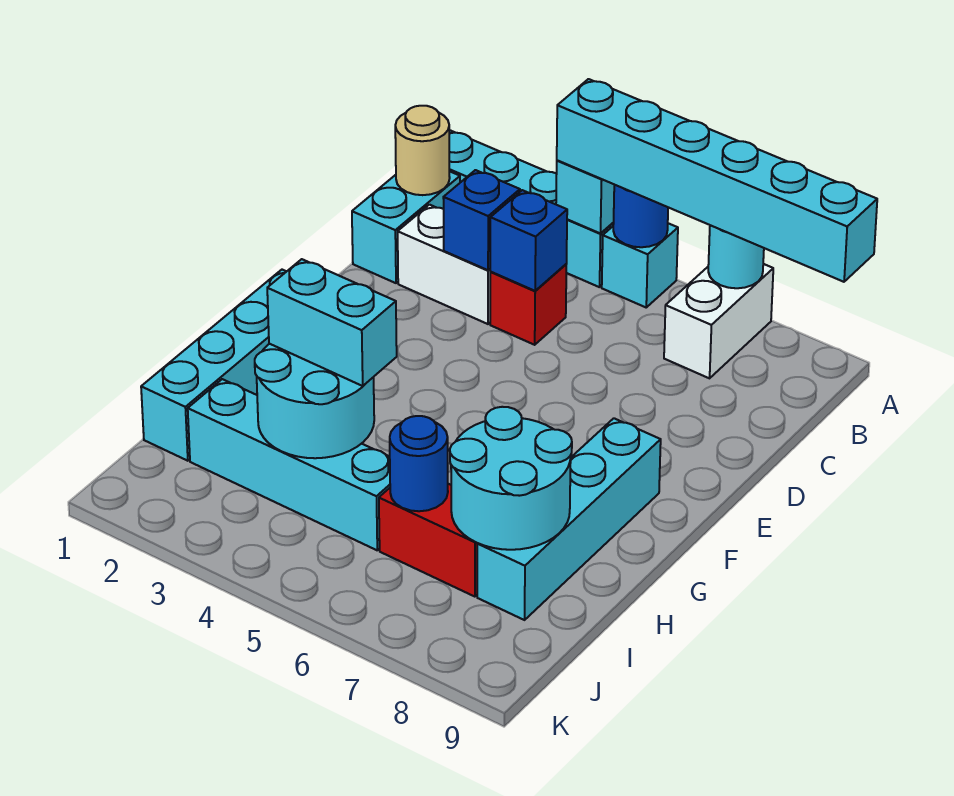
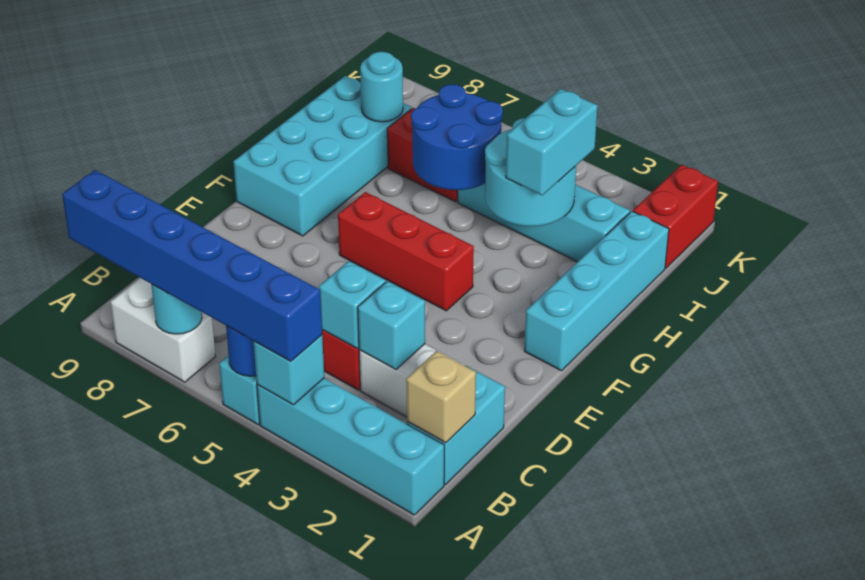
cyan 1x6 brick [557,79,877,282] -> blue 1x6 brick [62,170,322,361]
white 1x2 brick [664,264,773,378] -> white 1x2 brick turned to [110,278,215,382]
tan 1x1 round brick [395,106,450,195] -> tan 1x1 brick [406,351,476,443]
blue 1x1 brick [443,170,520,270] -> cyan 1x1 brick [358,281,425,370]
blue 1x1 brick [490,190,567,291] -> cyan 1x1 brick [319,261,386,348]
none -> red 1x3 brick [338,192,474,311]
cyan 1x4 brick [477,418,661,620] -> cyan 2x4 brick [233,76,411,236]
cyan 1x2 brick [267,259,397,386] -> cyan 1x2 brick turned to [506,89,597,195]
cyan 2x2 round brick [450,407,572,550] -> cyan 1x1 round brick [360,52,403,122]
blue 1x1 round brick [390,416,448,511] -> blue 2x2 round brick [411,84,503,190]
none -> red 1x2 brick [633,165,718,268]

